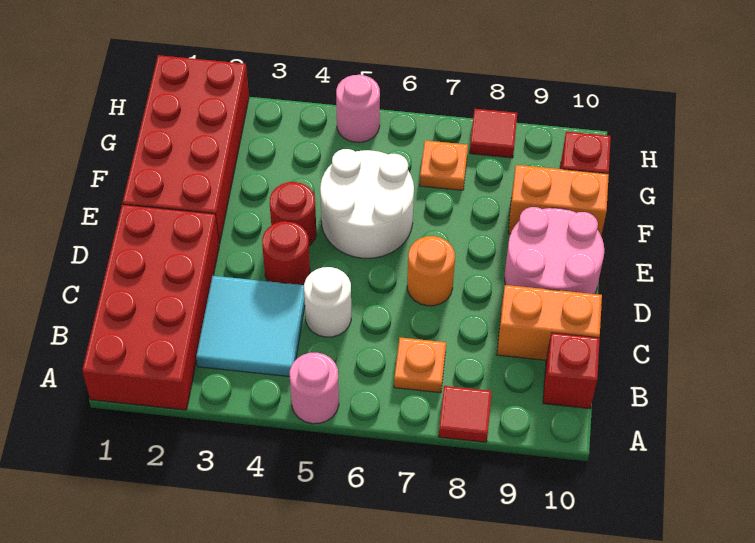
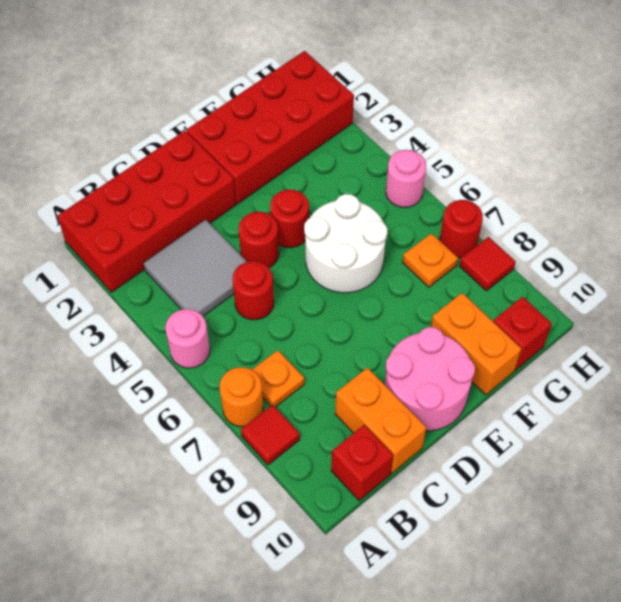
cyan 2x2 tile [196,276,305,377] -> grey 2x2 tile [143,219,247,316]
white 1x1 round brick [304,267,351,337] -> red 1x1 round brick [232,261,274,320]
orange 1x1 round brick [407,236,455,306] -> orange 1x1 round brick moved to [220,367,263,427]
none -> red 1x1 round brick [440,200,483,258]

